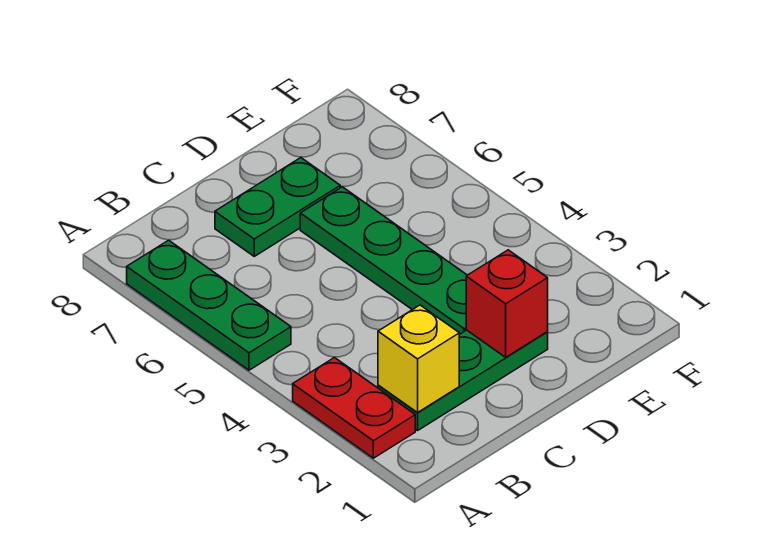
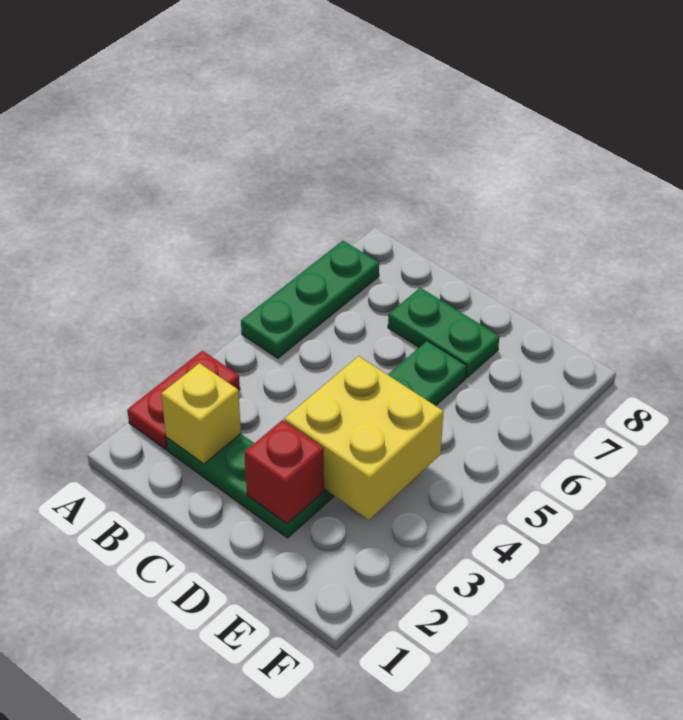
none -> yellow 2x2 brick [284,356,444,520]

